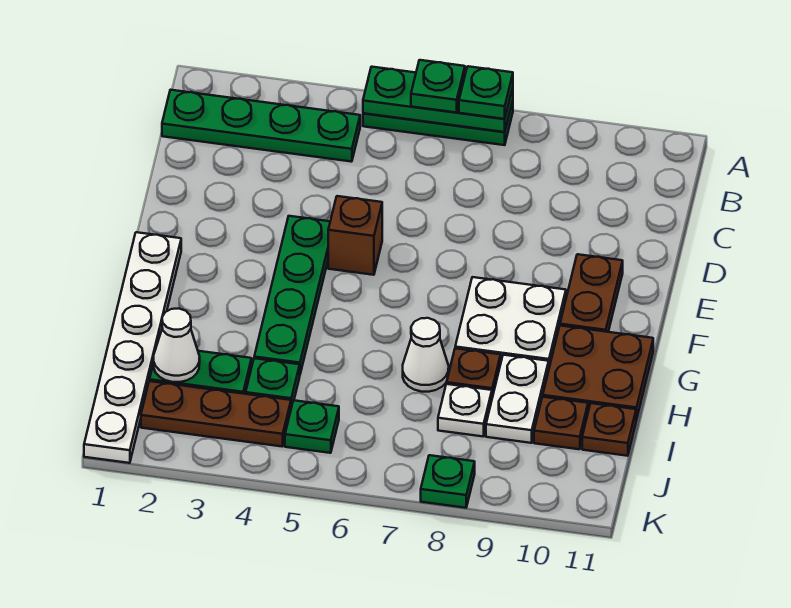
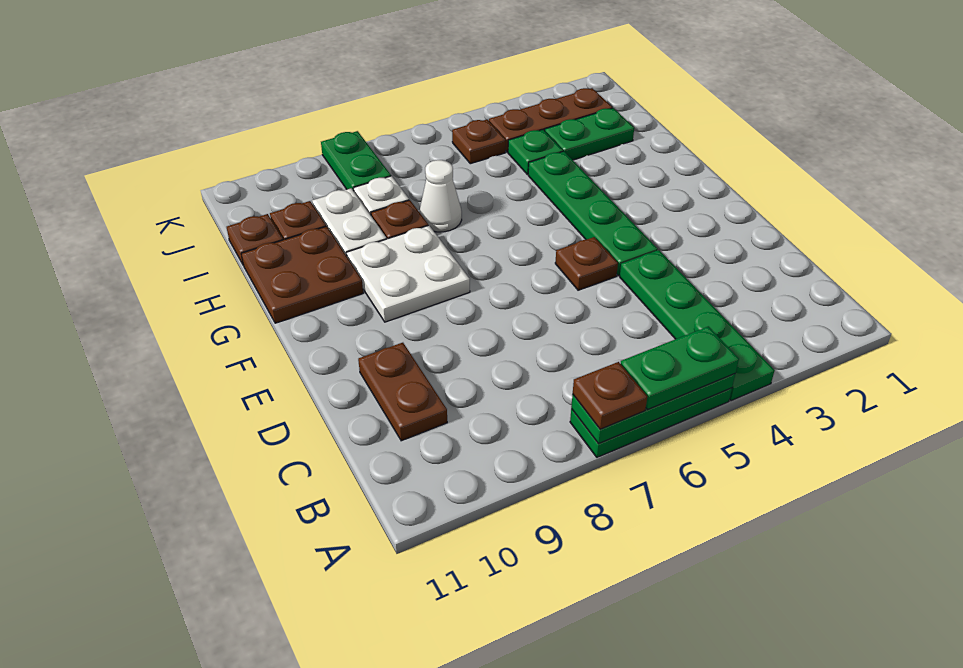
green 1x1 plate [411,60,465,113] -> green 1x2 plate [621,326,739,409]
green 1x1 plate [459,66,513,119] -> brown 1x1 plate [573,362,647,429]
green 1x4 plate [162,90,360,162] -> green 1x4 plate turned to [620,250,775,401]
brown 1x1 brick [328,196,382,275] -> brown 1x1 plate [555,237,618,290]
brown 1x2 plate [560,254,623,332] -> brown 1x2 plate moved to [358,343,447,441]
white 1x6 plate [84,232,181,463] -> none
white 1x1 cone [153,308,200,382] -> none
green 1x1 plate [285,400,339,453] -> brown 1x1 plate [452,120,506,164]
green 1x1 plate [421,455,475,508] -> green 1x2 plate [321,131,391,191]

